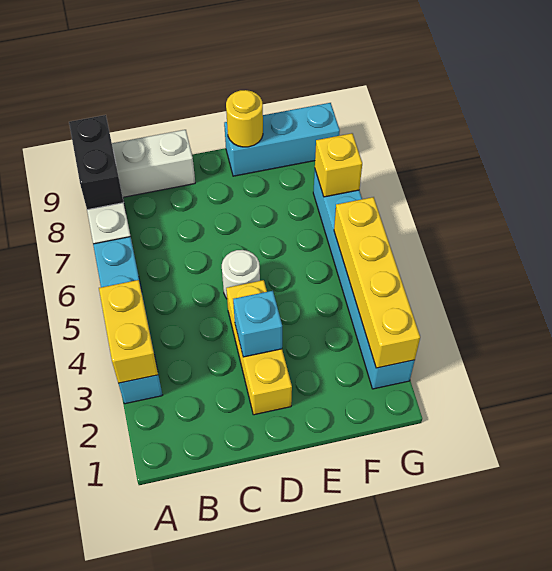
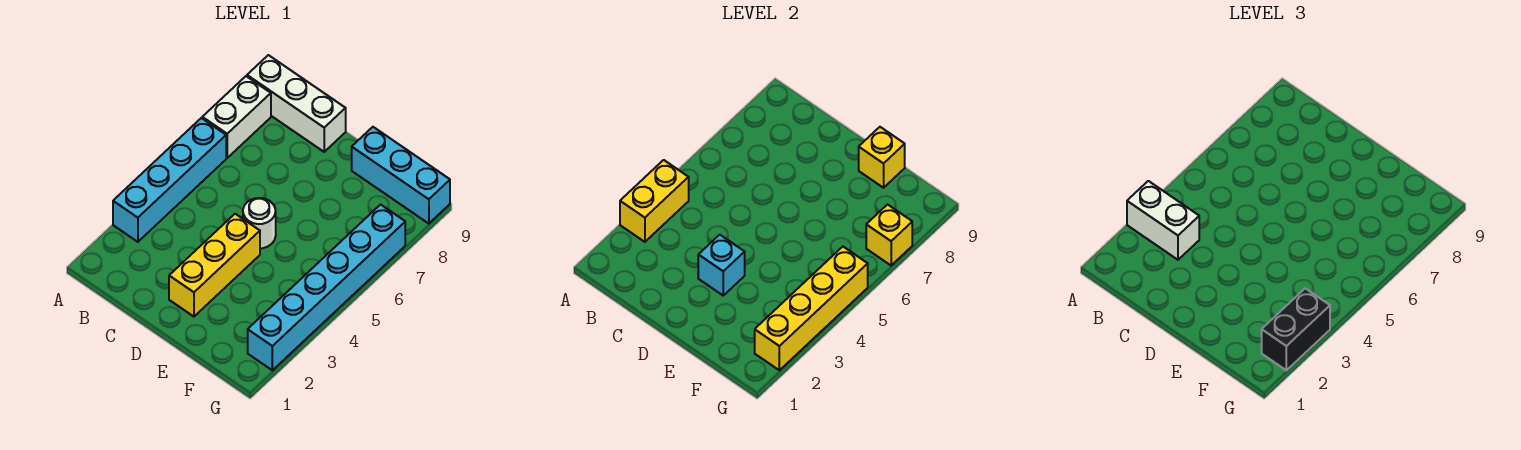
none -> white 1x2 brick [1127,181,1199,260]
black 1x2 brick [69,115,124,210] -> black 1x2 brick moved to [1262,288,1330,370]
yellow 1x1 round brick [226,90,263,147] -> yellow 1x1 brick [859,127,905,188]

